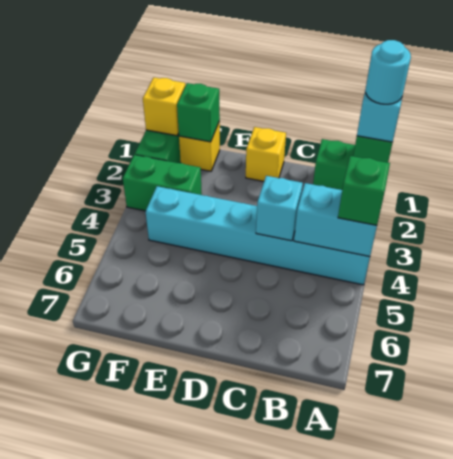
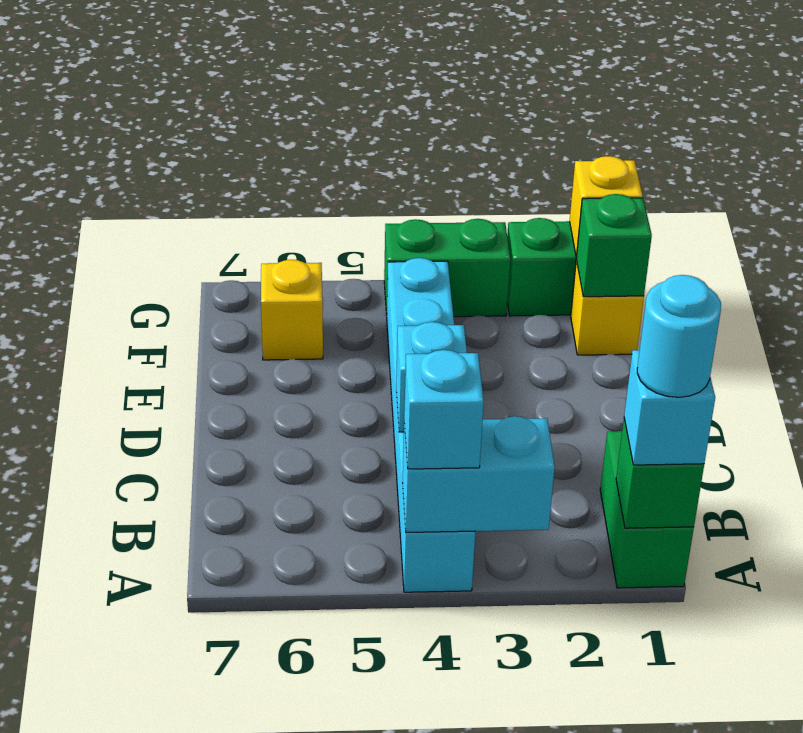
cyan 1x2 brick [294,183,377,257] -> cyan 1x2 brick turned to [402,416,555,533]
green 1x1 brick [338,156,390,225] -> cyan 1x1 brick [404,350,484,469]
yellow 1x1 brick [246,127,286,181] -> yellow 1x1 brick moved to [261,260,323,360]
green 1x2 brick [123,155,202,211] -> green 1x2 brick turned to [384,219,510,317]

